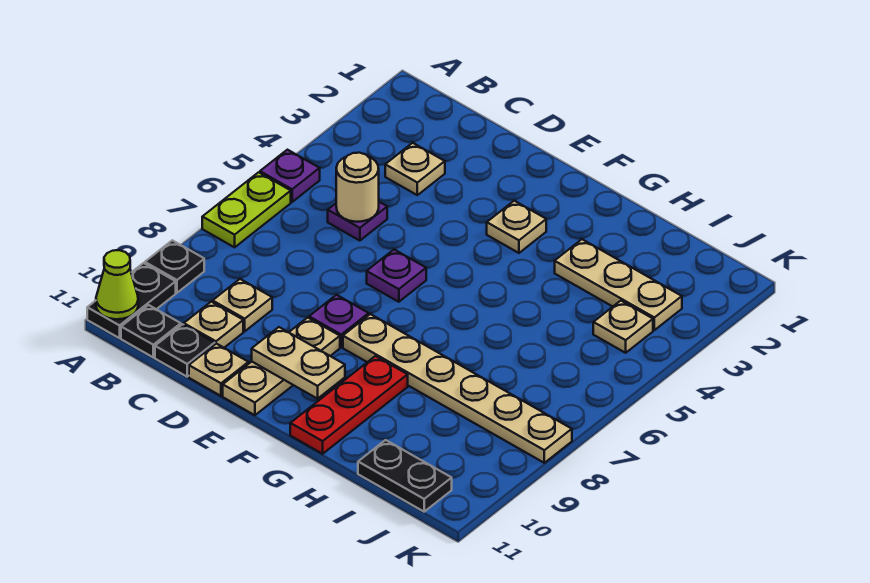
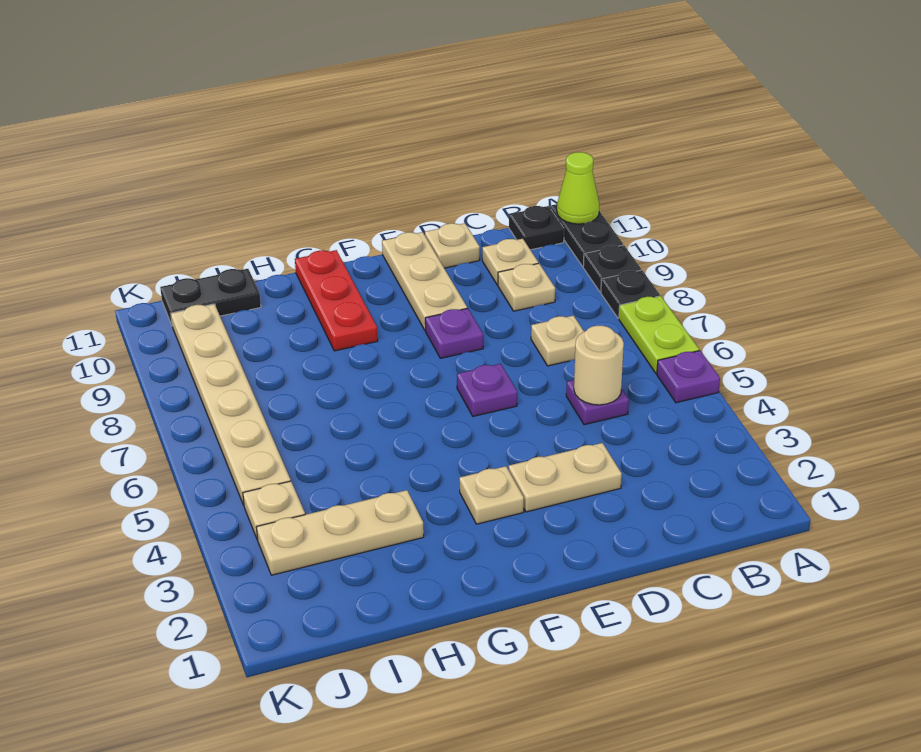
tan 1x1 plate [385,143,445,195] -> tan 1x1 plate moved to [531,316,584,366]
black 1x1 plate [155,324,215,377] -> black 1x1 plate moved to [601,270,660,318]
tan 1x2 plate [252,327,345,399] -> tan 1x2 plate moved to [509,443,622,512]
tan 1x6 plate [343,314,572,463] -> tan 1x6 plate turned to [171,304,291,505]

